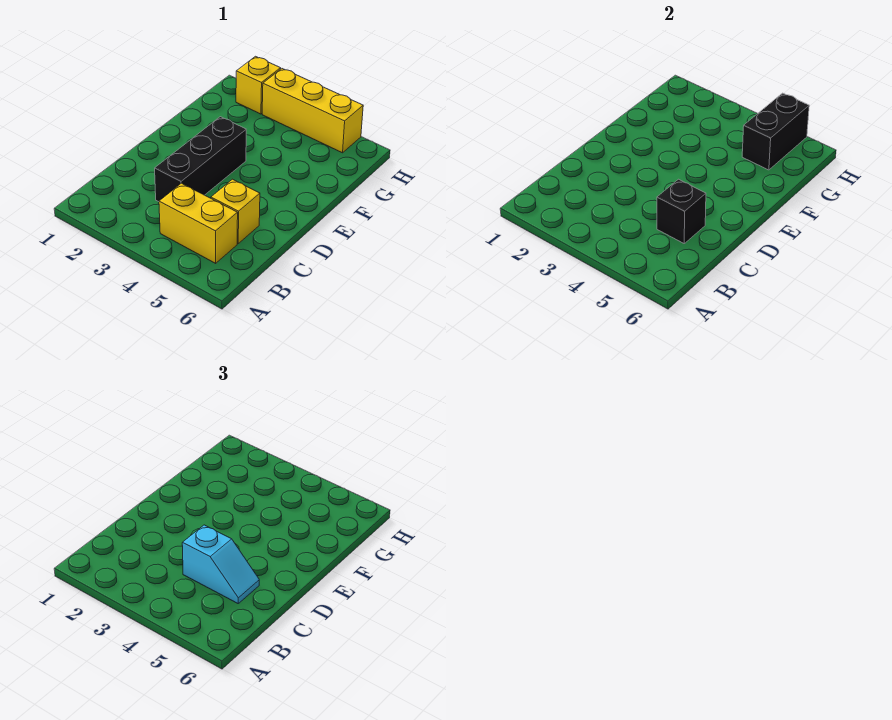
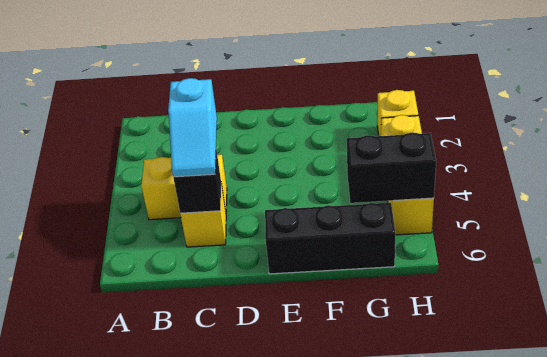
yellow 1x2 brick [159,183,238,263] -> yellow 1x2 brick turned to [141,155,227,220]
black 1x3 brick [155,117,246,202] -> black 1x3 brick moved to [265,203,395,274]

